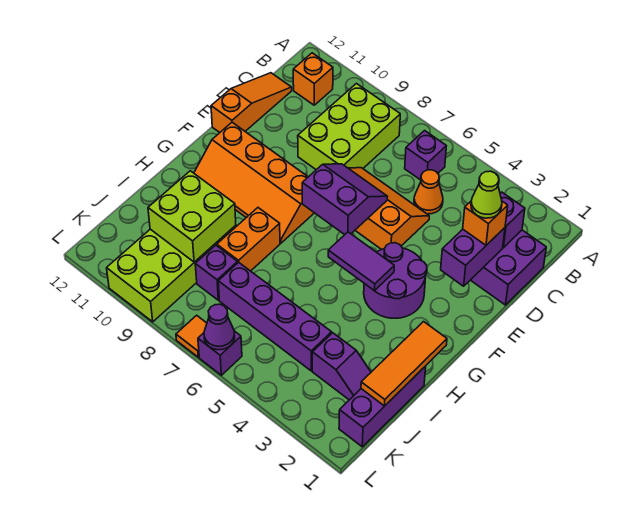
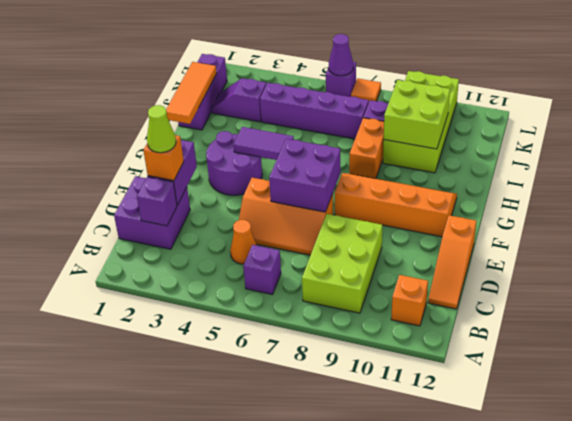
purple 2x2 slope [302,164,388,235] -> purple 2x2 brick [269,139,341,212]

